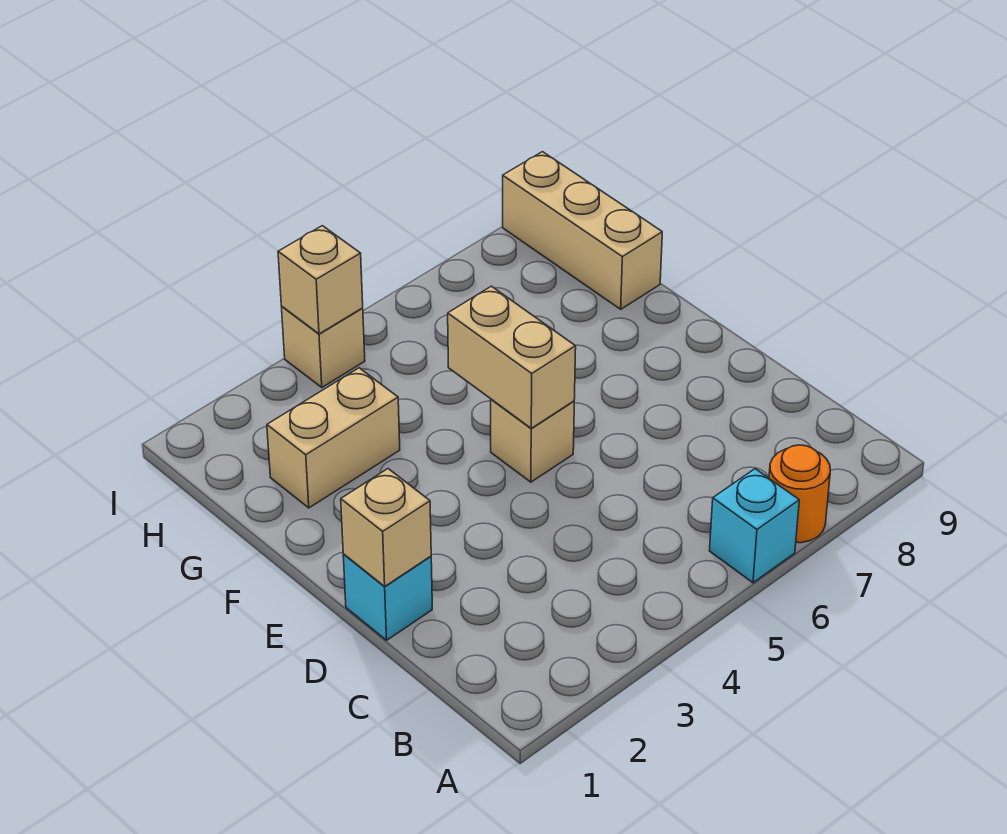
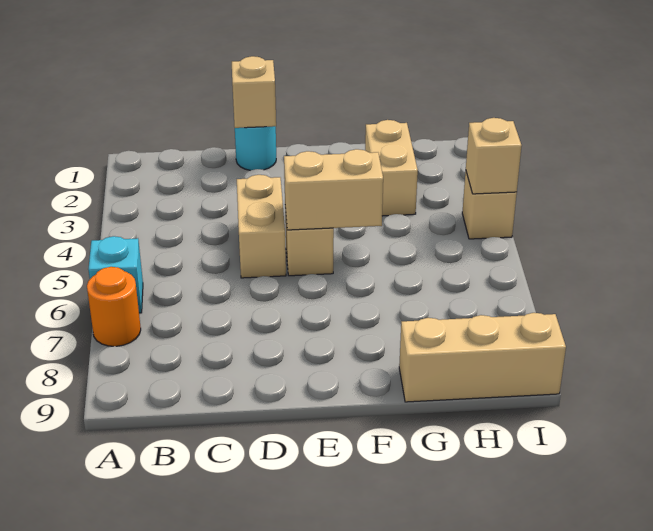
cyan 1x1 brick [343,554,432,640] -> cyan 1x1 round brick [235,126,276,170]
none -> tan 1x2 brick [237,175,286,278]

